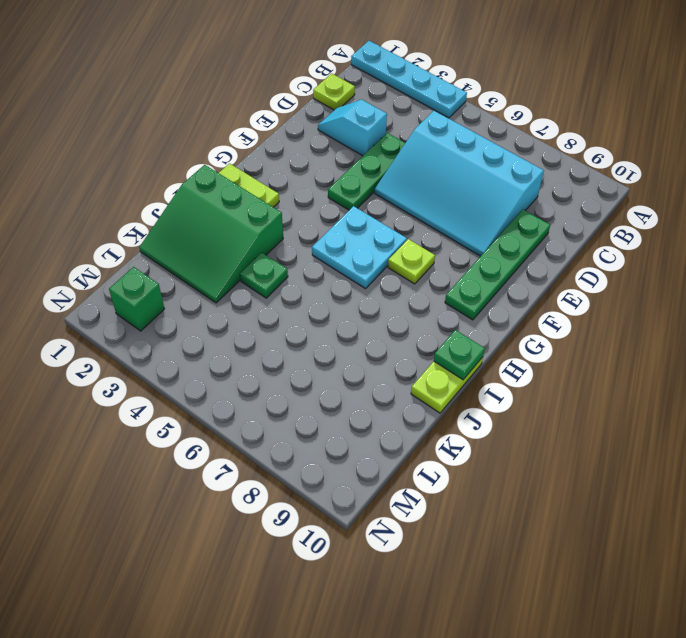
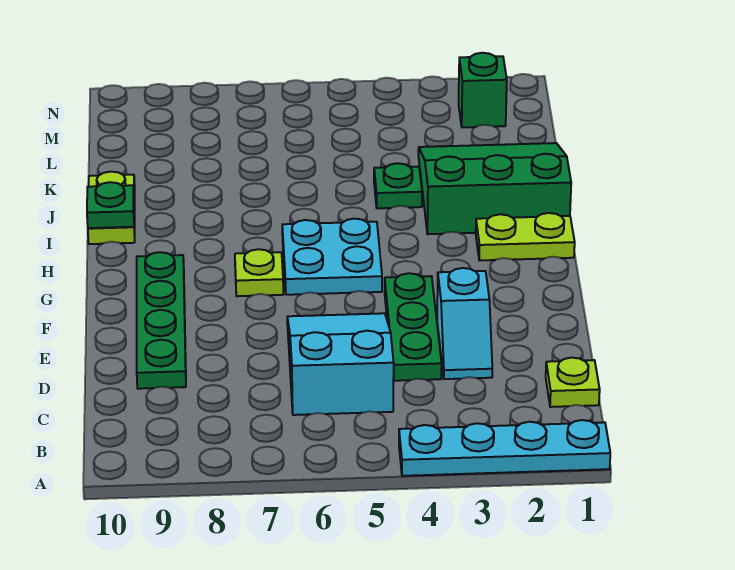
cyan 3x4 slope [375,110,544,256] -> cyan 2x3 slope [287,313,394,415]
cyan 1x2 slope [318,99,387,156] -> cyan 1x2 slope turned to [437,268,492,379]

